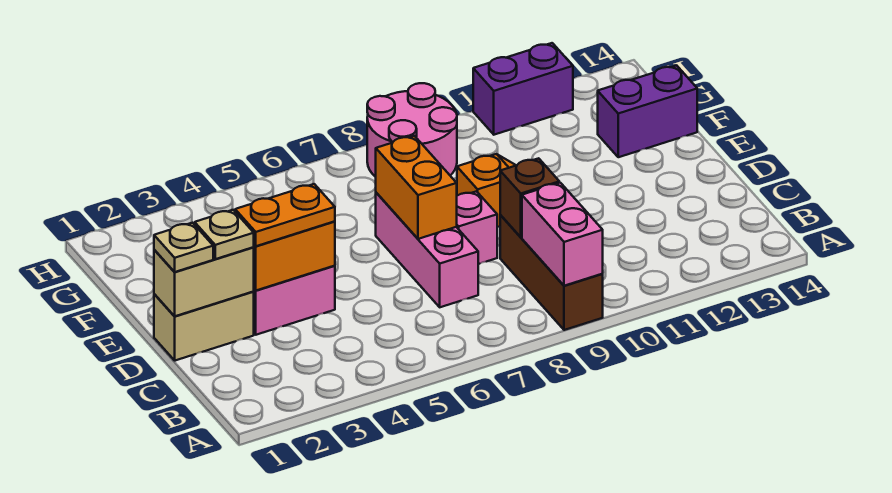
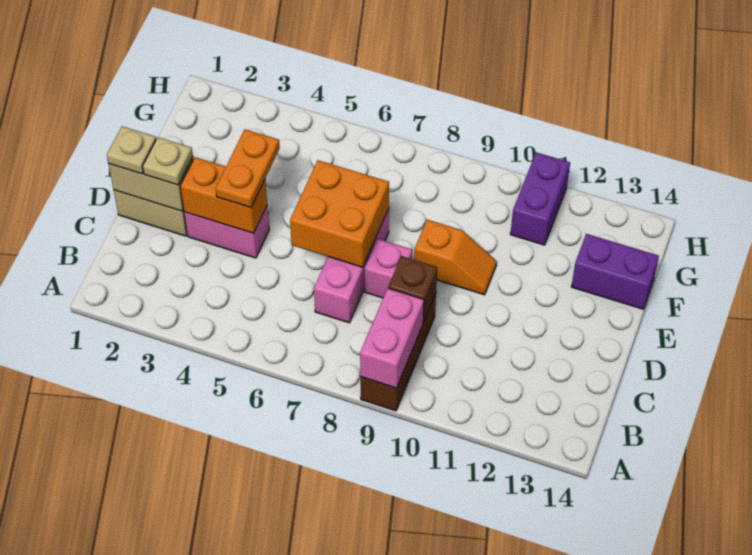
orange 1x2 plate [235,184,335,246] -> orange 1x2 plate turned to [216,129,280,207]
orange 1x2 brick [376,136,457,239] -> orange 2x2 brick [290,160,389,267]
pink 2x2 round brick [367,83,457,177] -> none
purple 1x2 brick [473,43,573,135] -> purple 1x2 brick turned to [510,152,570,245]

